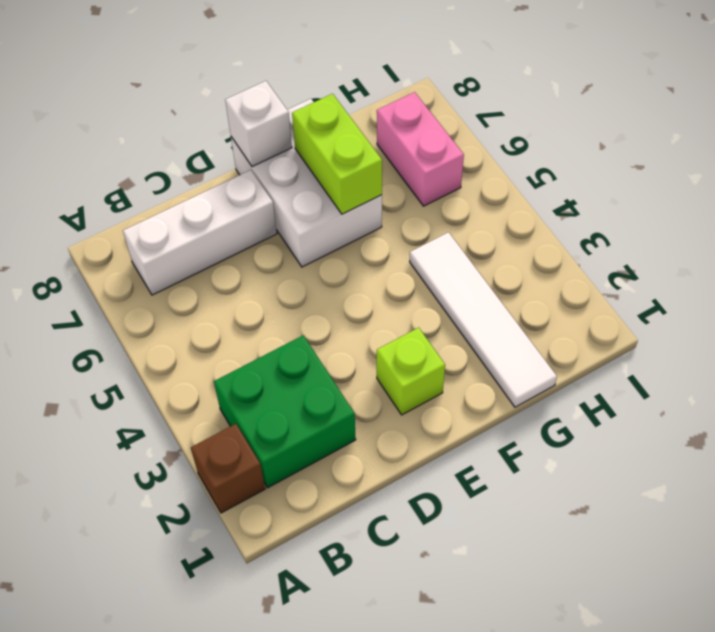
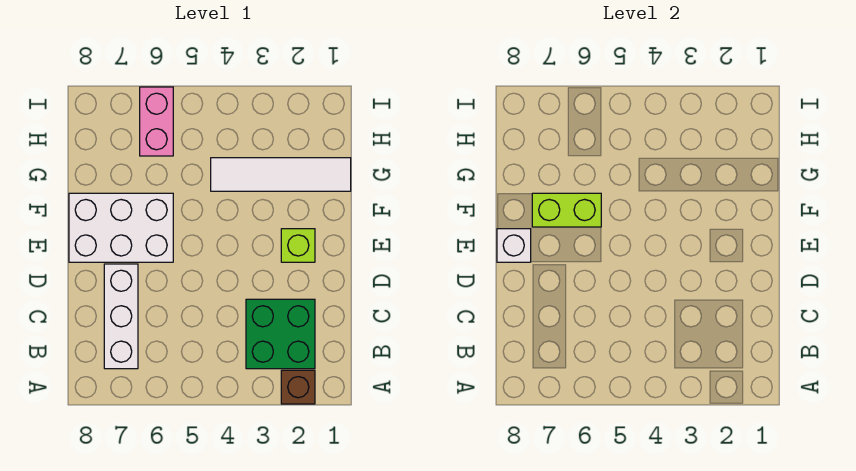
pink 1x2 brick [377,92,464,206] -> pink 1x2 brick turned to [140,87,173,156]

